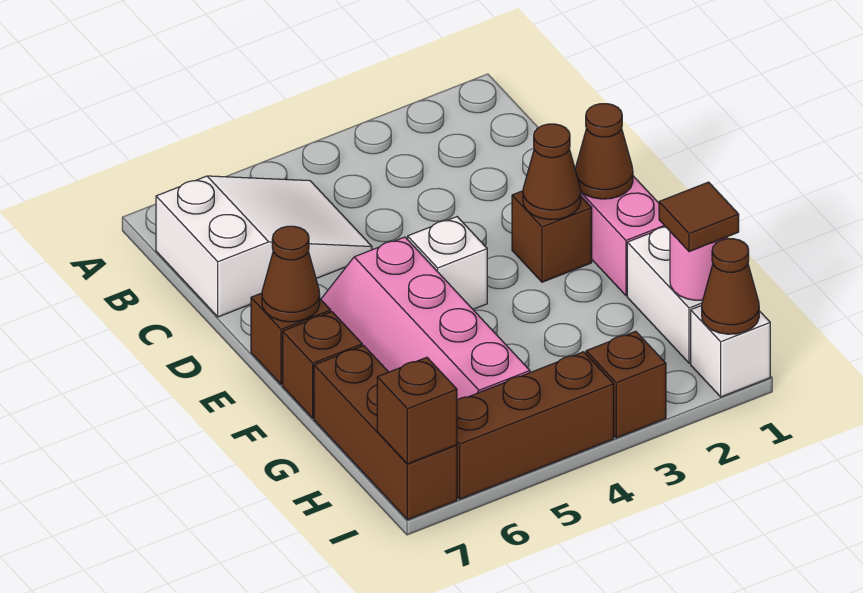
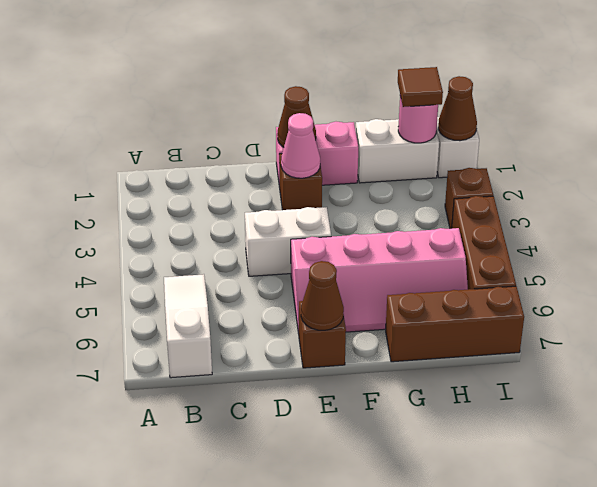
white 2x3 slope [156,176,372,317] -> white 1x3 slope [164,274,212,378]
brown 1x1 cone [523,124,581,220] -> pink 1x1 cone [281,113,320,178]
white 1x1 brick [408,217,487,309] -> white 1x2 brick [245,207,331,276]
brown 1x1 brick [283,312,362,418] -> none
brown 1x1 brick [377,357,457,464] -> none

